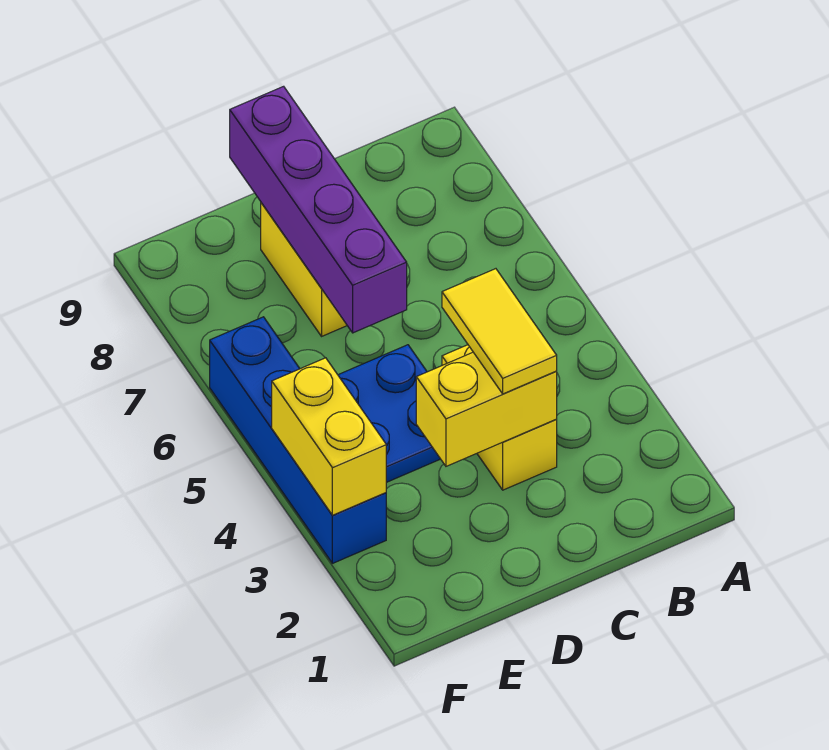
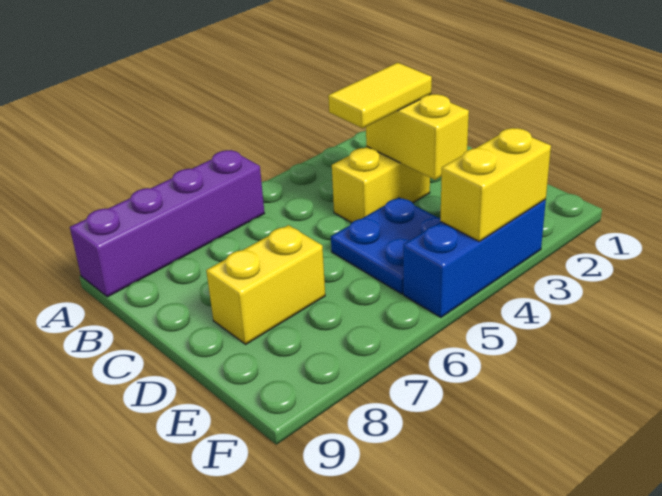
purple 1x4 brick [230,86,407,333] -> purple 1x4 brick moved to [70,150,264,297]
blue 1x4 brick [210,317,386,563] -> blue 1x3 brick [403,200,546,317]

